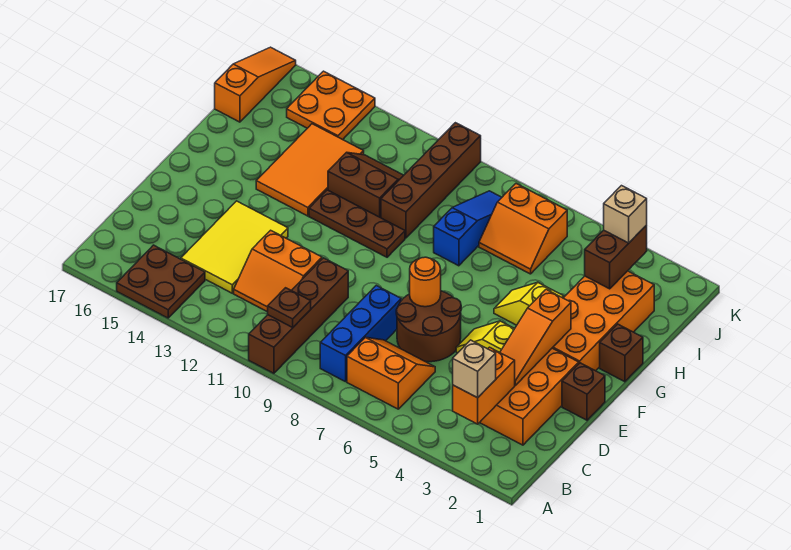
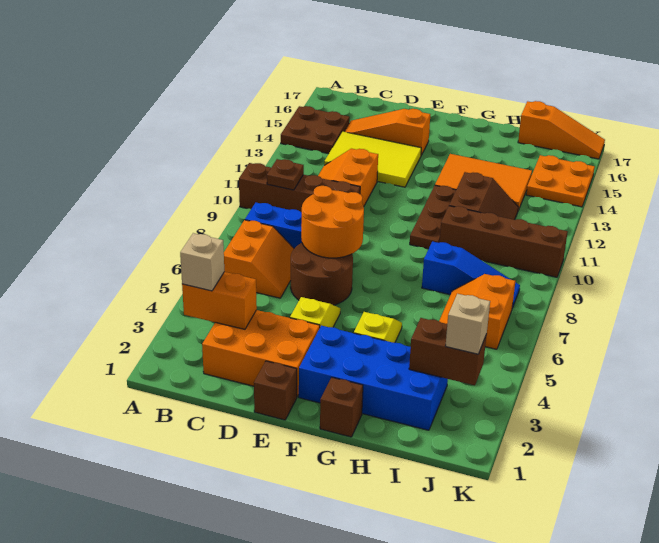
orange 1x3 slope [500,289,571,385] -> orange 1x3 slope moved to [344,109,430,155]
orange 1x1 round brick [410,257,441,307] -> orange 2x2 round brick [301,186,364,258]
orange 2x4 brick [553,271,654,371] -> blue 2x4 brick [299,326,448,430]

